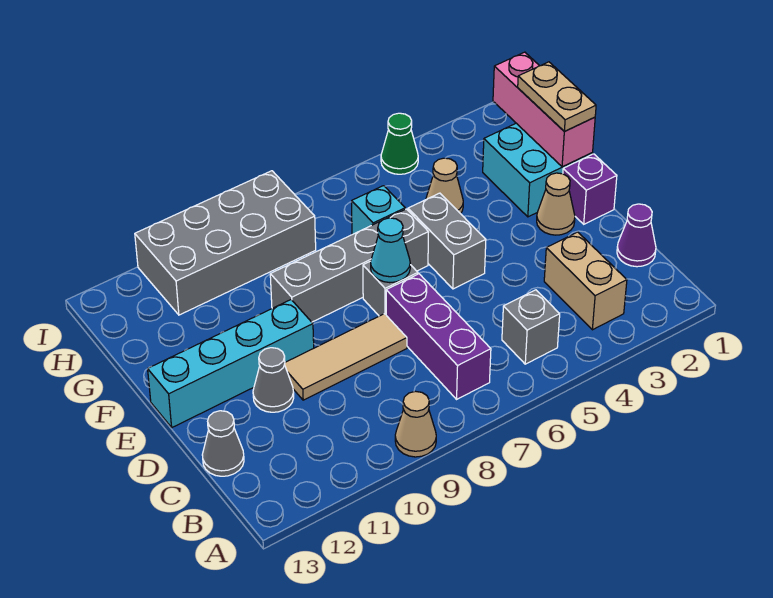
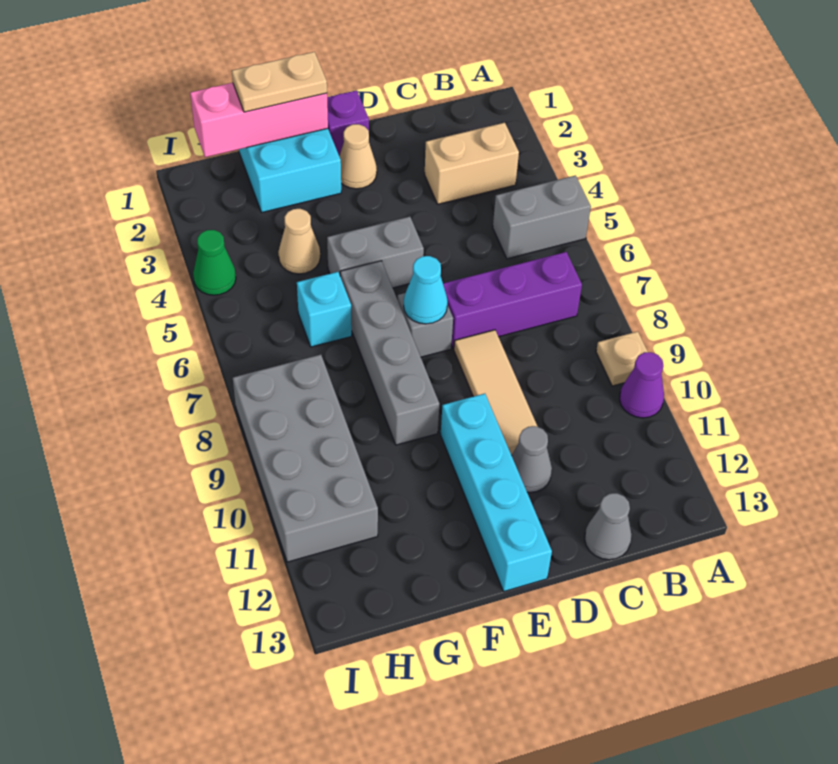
tan 1x1 cone [395,391,436,457] -> tan 1x1 plate [596,331,648,386]
grey 1x1 brick [502,290,560,364] -> grey 1x2 brick [493,176,591,259]
purple 1x1 cone [617,204,656,267] -> purple 1x1 cone moved to [620,352,664,418]

